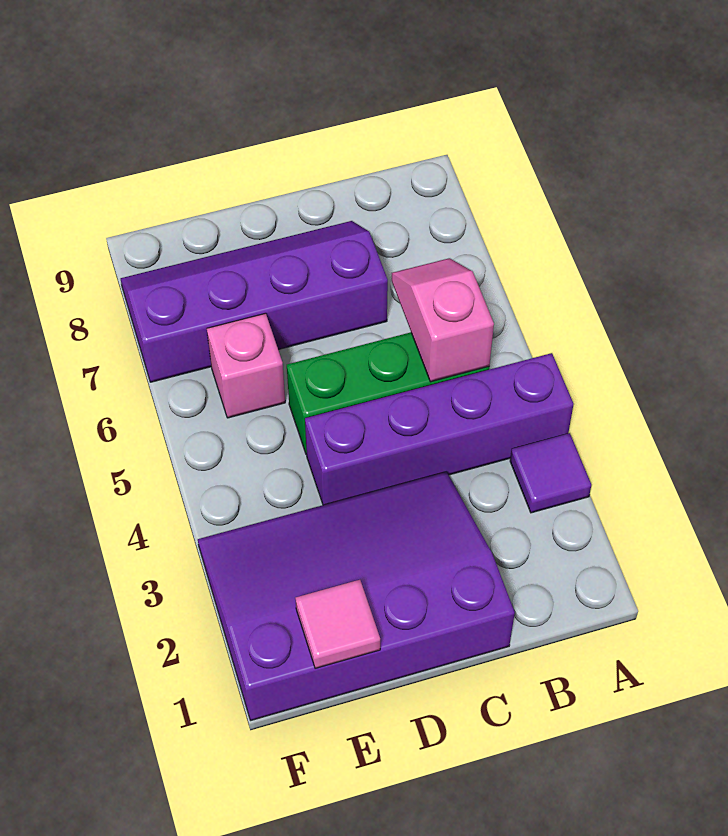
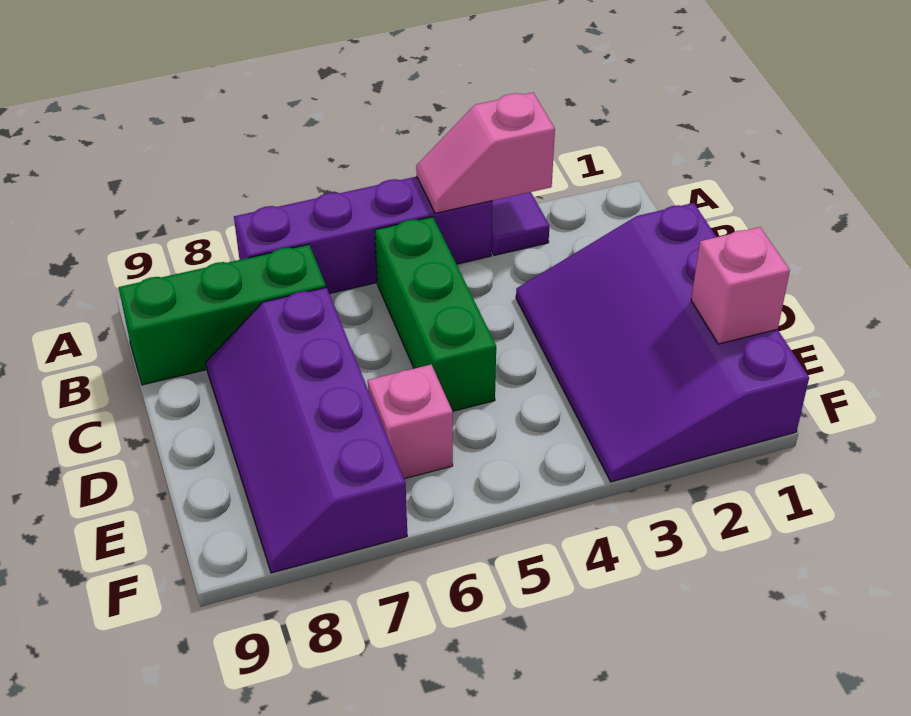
purple 1x4 brick [305,353,574,505] -> purple 1x4 brick turned to [234,177,492,294]
pink 1x2 slope [392,258,494,382] -> pink 1x2 slope moved to [416,93,555,213]
none -> green 1x3 brick [119,244,326,385]
pink 1x1 tile [295,580,380,669] -> pink 1x1 brick [691,227,790,344]

